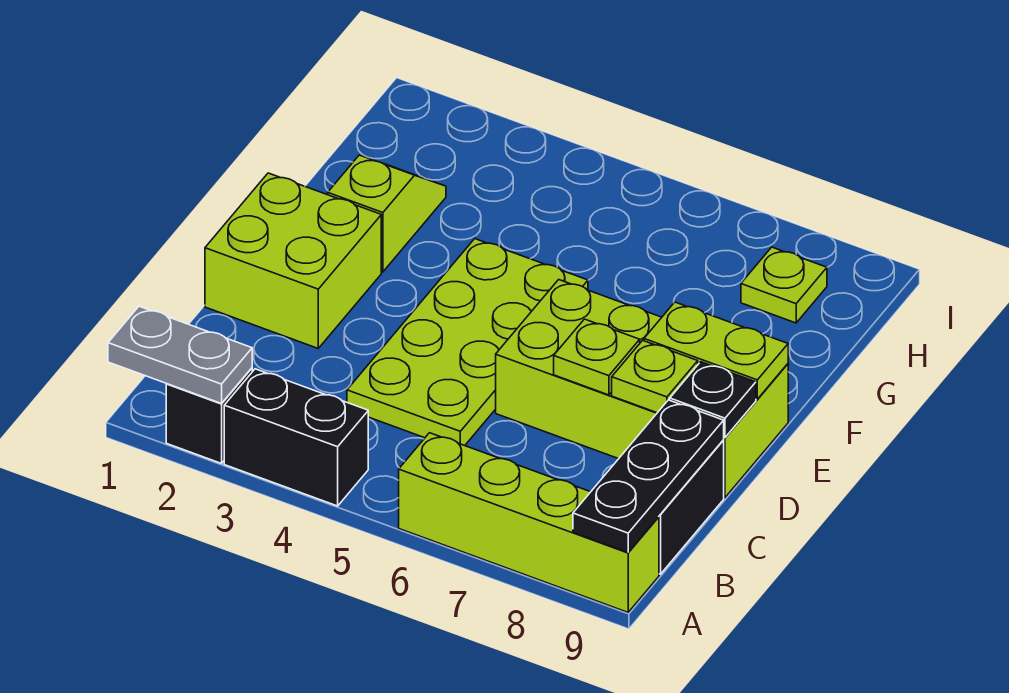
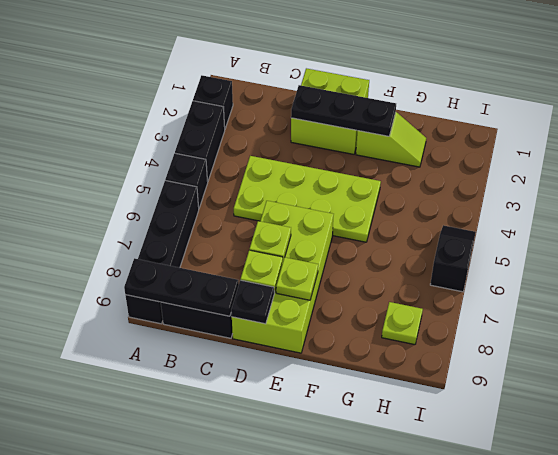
grey 1x2 plate [108,306,252,404] -> none
none -> black 1x1 brick [165,153,208,208]
lime 1x4 brick [399,433,659,612] -> black 1x4 brick [125,180,199,324]
none -> black 1x3 plate [291,85,396,136]
lime 1x2 plate [644,302,788,399] -> lime 1x1 plate [276,257,318,300]
none -> black 1x2 slope [430,225,476,292]

